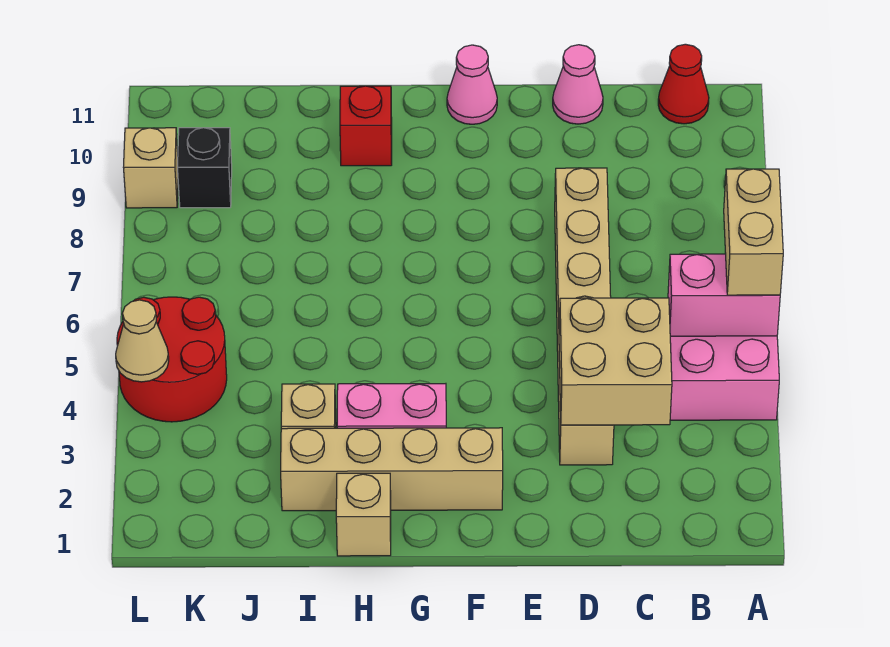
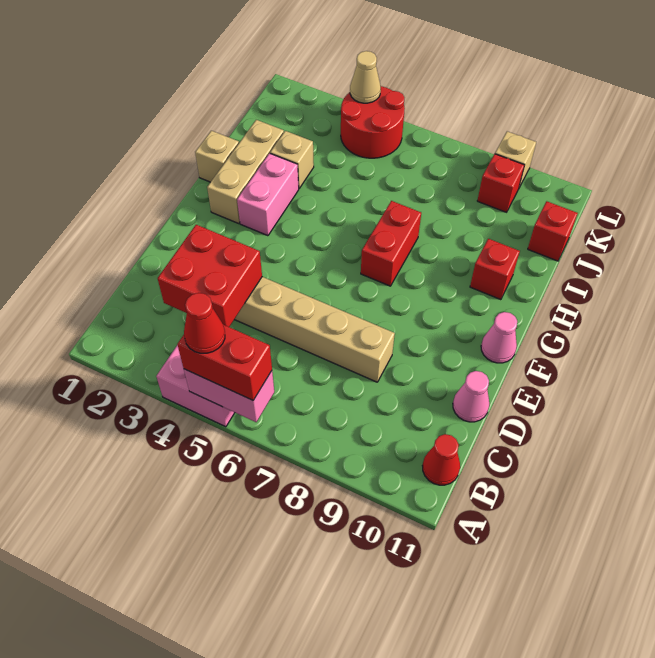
pink 1x2 brick [668,254,780,336] -> pink 1x2 brick turned to [184,369,274,422]
tan 1x2 brick [724,169,783,295] -> red 1x2 brick [177,325,272,400]
none -> red 1x1 cone [184,293,225,353]
tan 2x2 brick [559,298,672,425] -> red 2x2 brick [158,225,262,327]
tan 1x4 brick [281,428,503,511] -> tan 1x3 brick [207,120,284,223]
none -> red 1x2 brick [361,201,421,286]
none -> red 1x1 brick [528,201,578,261]
black 1x1 brick [178,128,232,208] -> red 1x1 brick [477,154,524,212]

